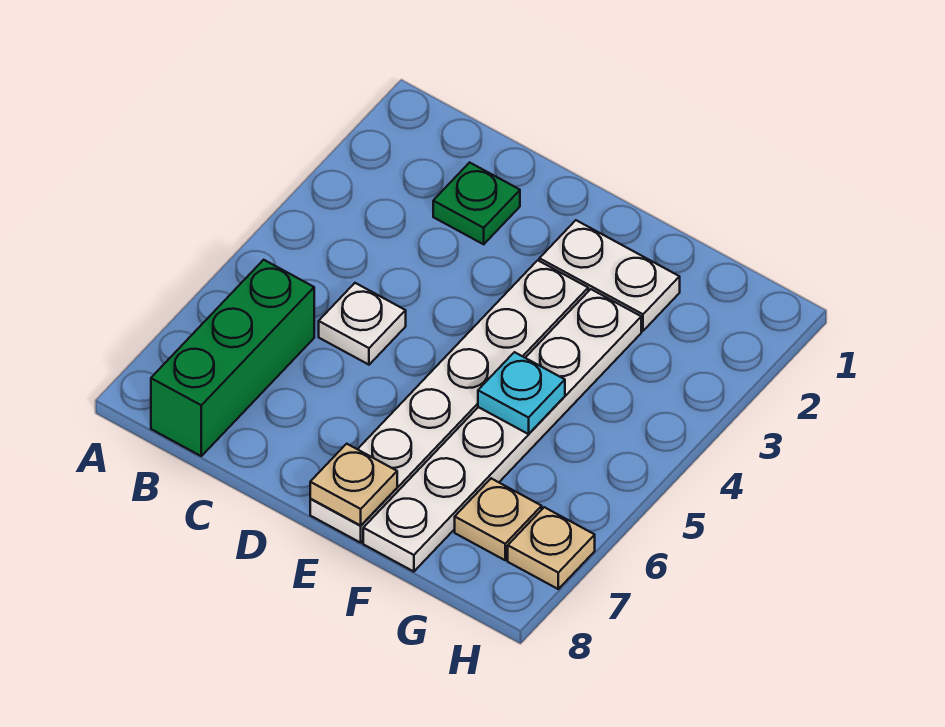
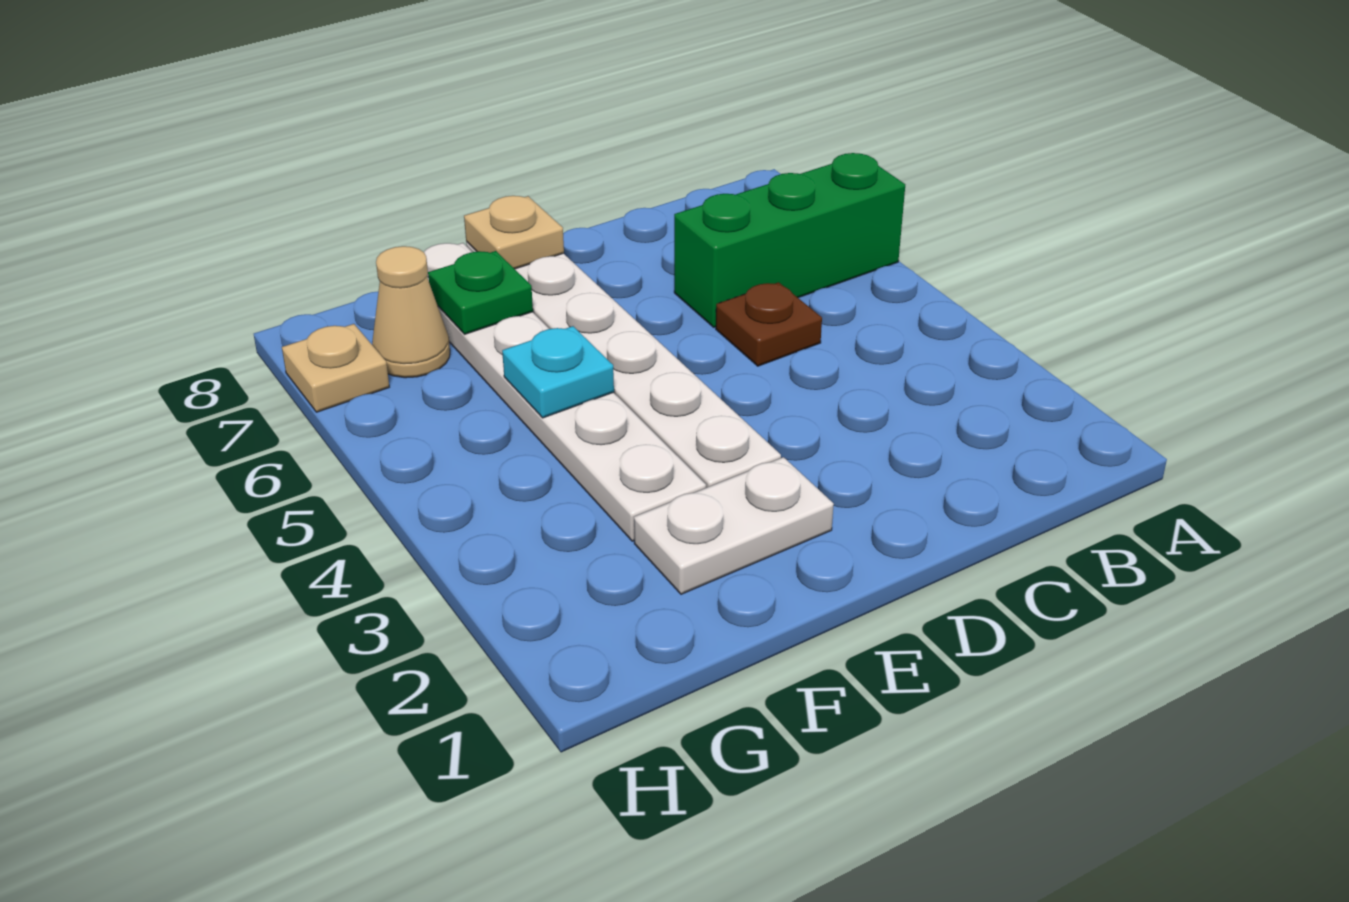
green 1x3 brick [151,260,314,456] -> green 1x3 brick turned to [674,153,905,327]
green 1x1 plate [433,162,520,244] -> green 1x1 plate moved to [428,251,533,334]
white 1x1 plate [319,283,406,365] -> brown 1x1 plate [716,282,822,366]
tan 1x1 plate [455,478,542,560] -> tan 1x1 cone [372,246,450,378]

